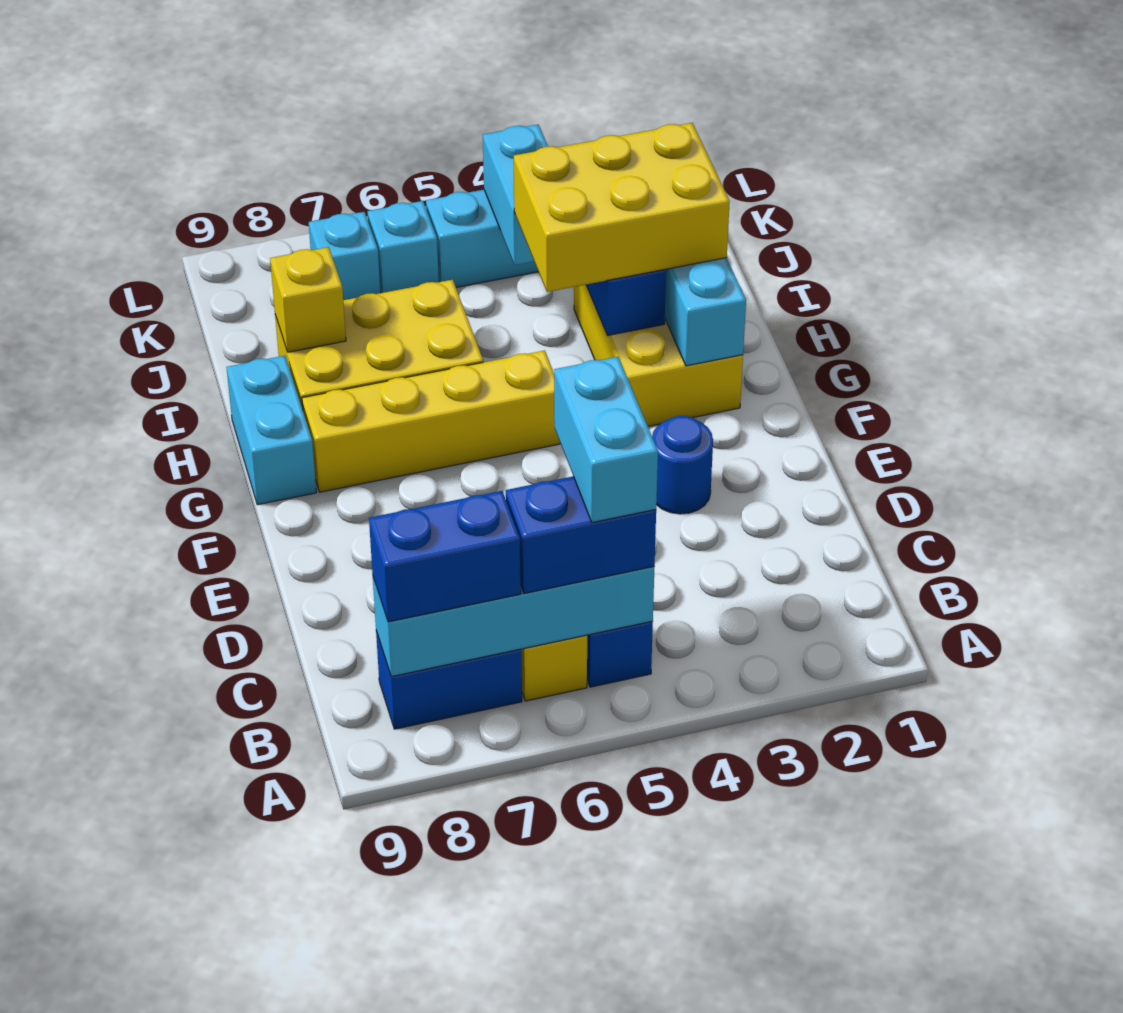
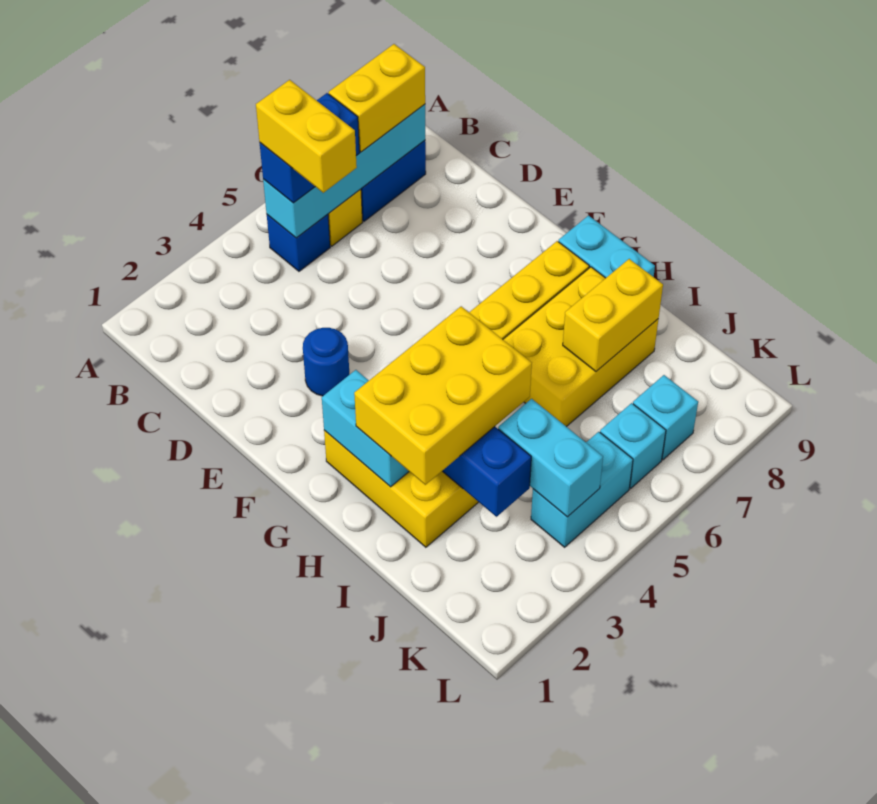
cyan 1x2 brick [554,357,658,523] -> yellow 1x2 brick [256,80,357,193]
blue 1x2 brick [369,491,521,622] -> yellow 1x2 brick [329,44,425,152]
yellow 1x1 brick [270,247,346,352] -> yellow 1x2 brick [563,259,663,371]

